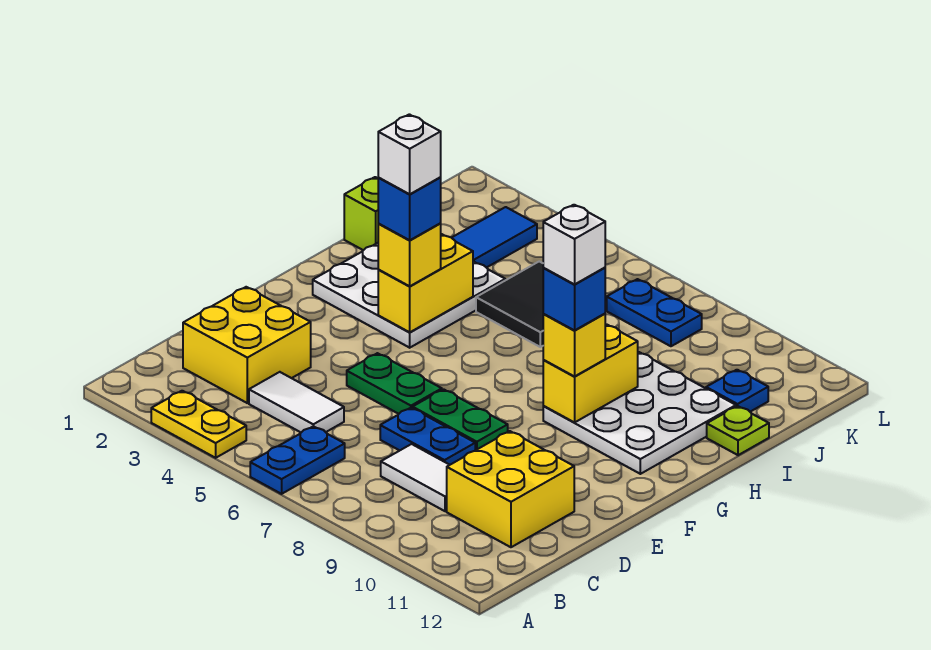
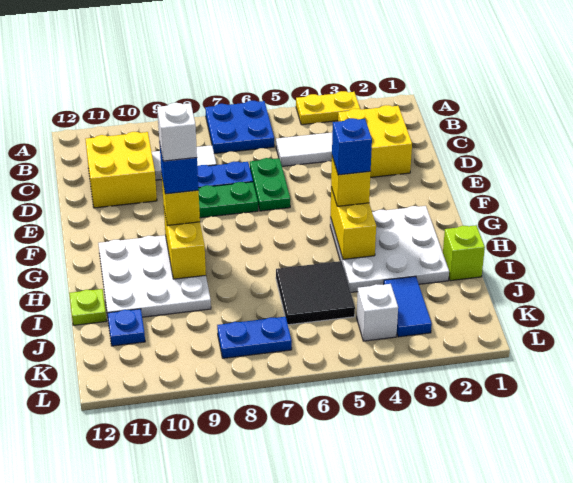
blue 1x2 plate [250,426,345,494] -> blue 2x2 plate [205,101,274,154]
green 1x2 plate [347,353,442,414] -> green 1x2 plate turned to [250,158,290,211]
white 1x1 brick [378,114,441,194] -> white 1x1 brick moved to [357,284,398,341]

